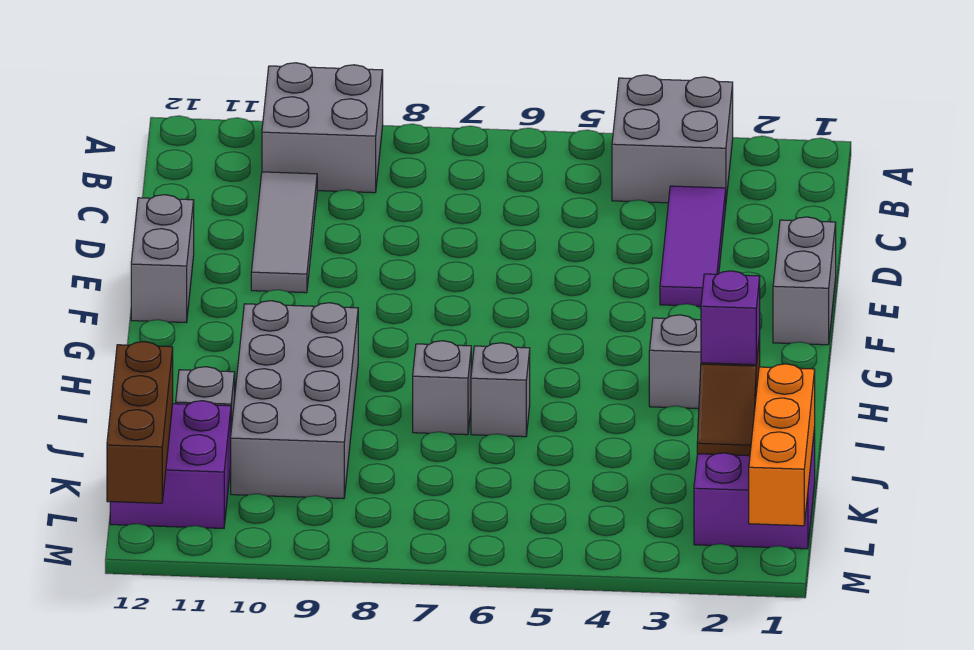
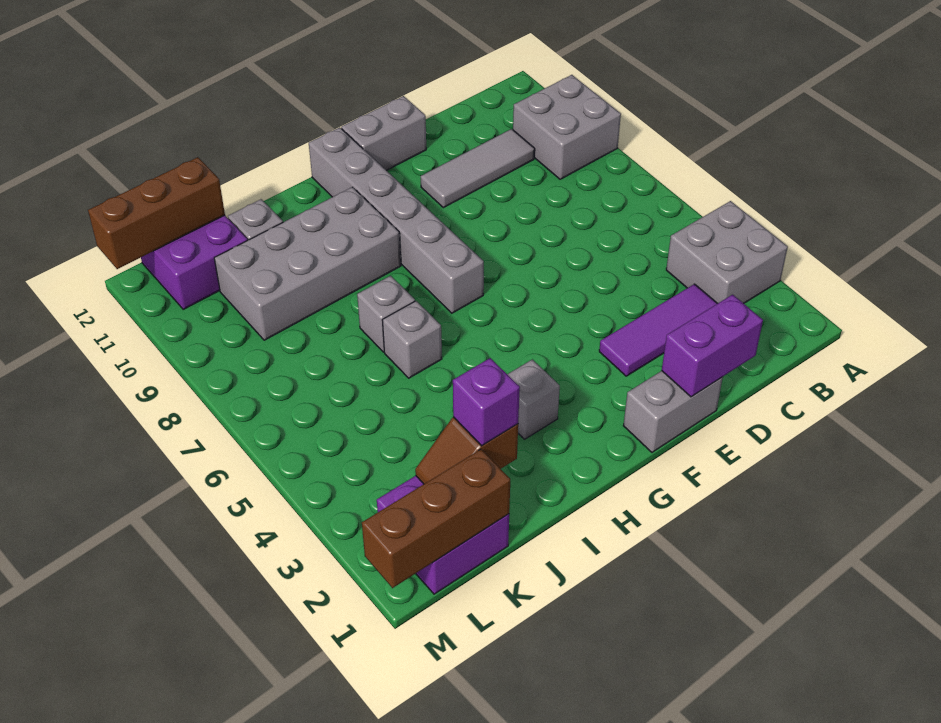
none -> purple 1x2 brick [662,295,763,397]
none -> grey 1x6 brick [309,127,484,313]
orange 1x3 brick [749,364,815,526] -> brown 1x3 brick [362,449,510,588]

